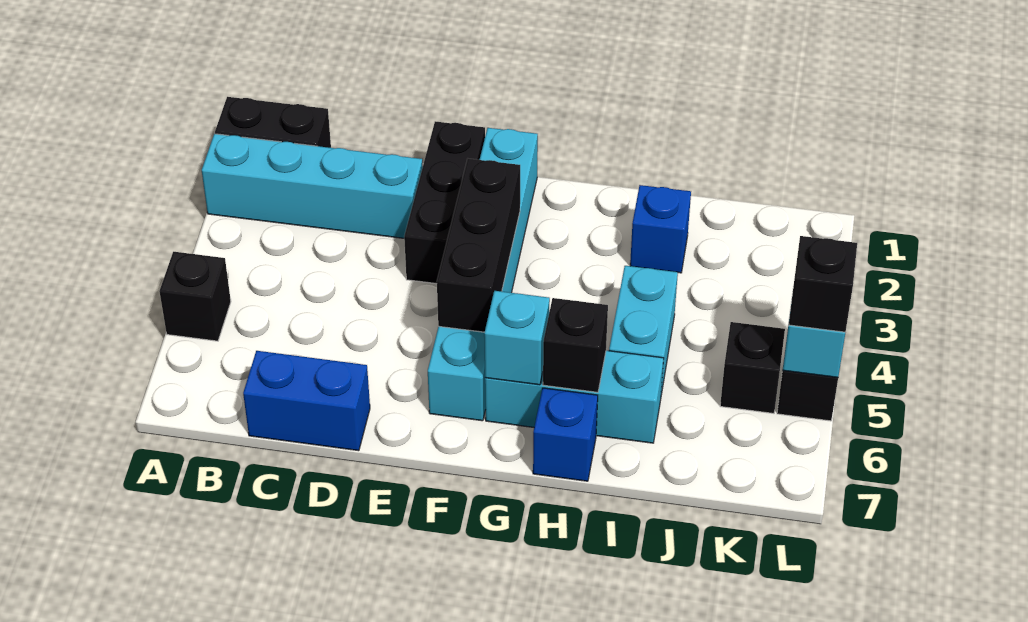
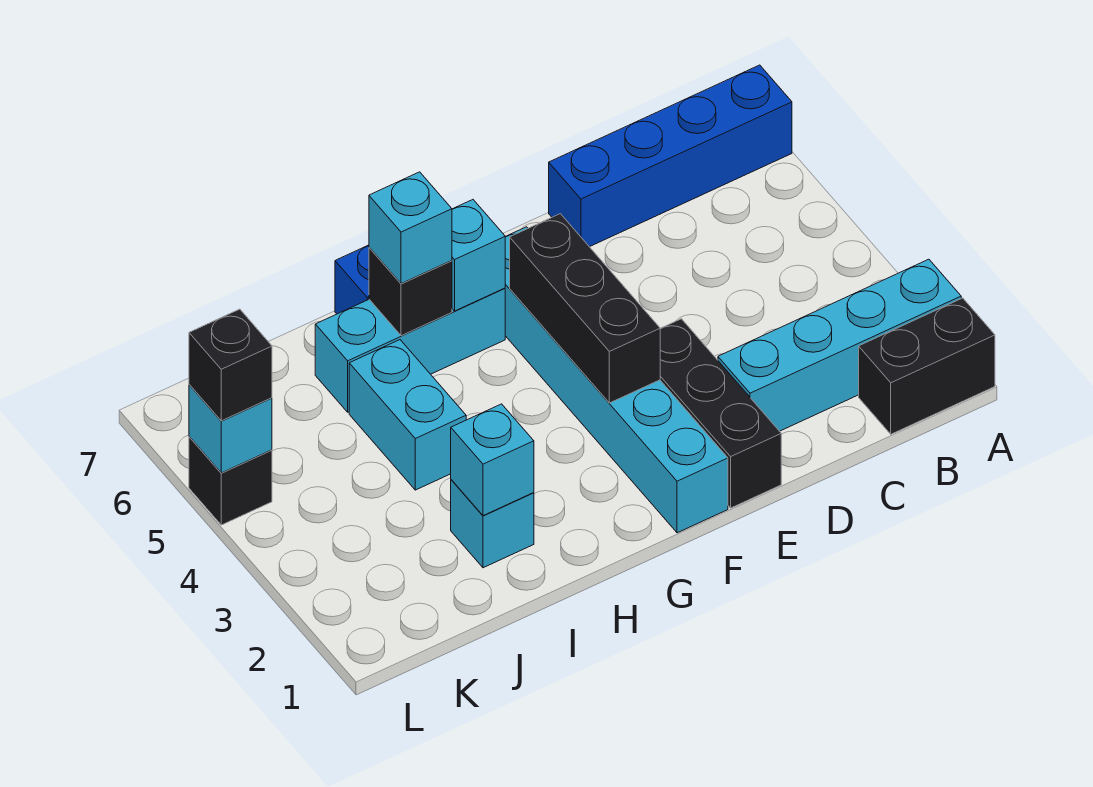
black 1x1 brick [159,252,231,341] -> none
blue 1x2 brick [243,351,370,451] -> blue 1x4 brick [549,65,792,247]
none -> cyan 1x1 brick [369,172,452,284]
blue 1x1 brick [630,185,691,273] -> cyan 1x1 brick [451,480,534,568]
none -> cyan 1x1 brick [451,404,534,516]
black 1x1 brick [720,322,785,413] -> none

